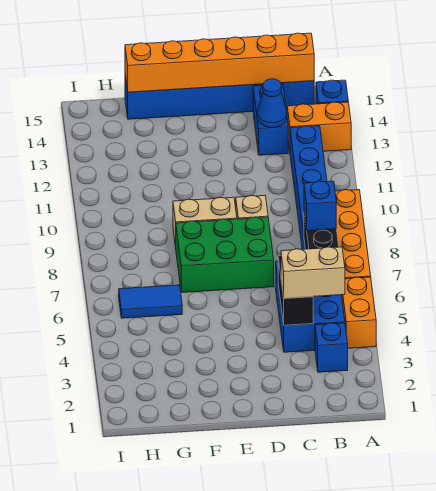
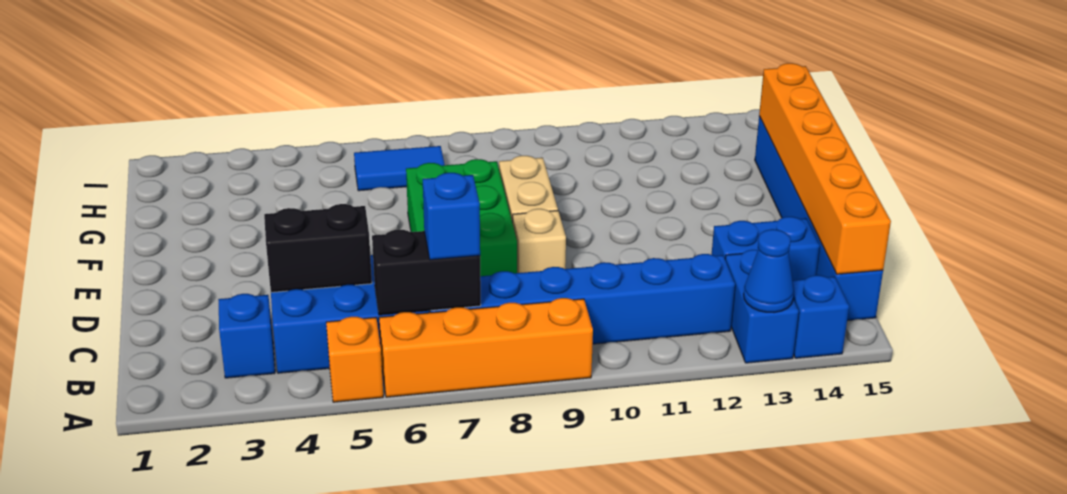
orange 1x2 brick [341,277,376,348] -> orange 1x1 brick [326,317,383,402]
orange 1x2 brick [287,102,351,151] -> blue 1x2 brick [725,250,799,363]
tan 1x2 brick [281,247,345,298] -> none
blue 1x1 cone [257,79,287,127] -> blue 1x1 cone moved to [744,229,794,313]
blue 1x2 tile [119,285,182,318] -> blue 1x2 tile turned to [354,146,445,191]

